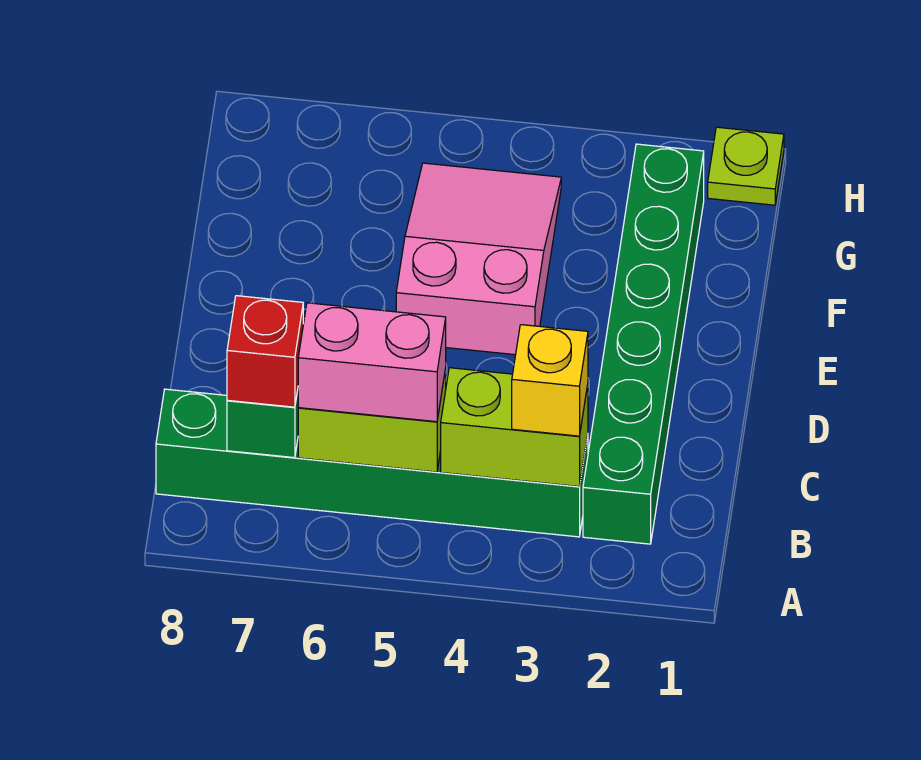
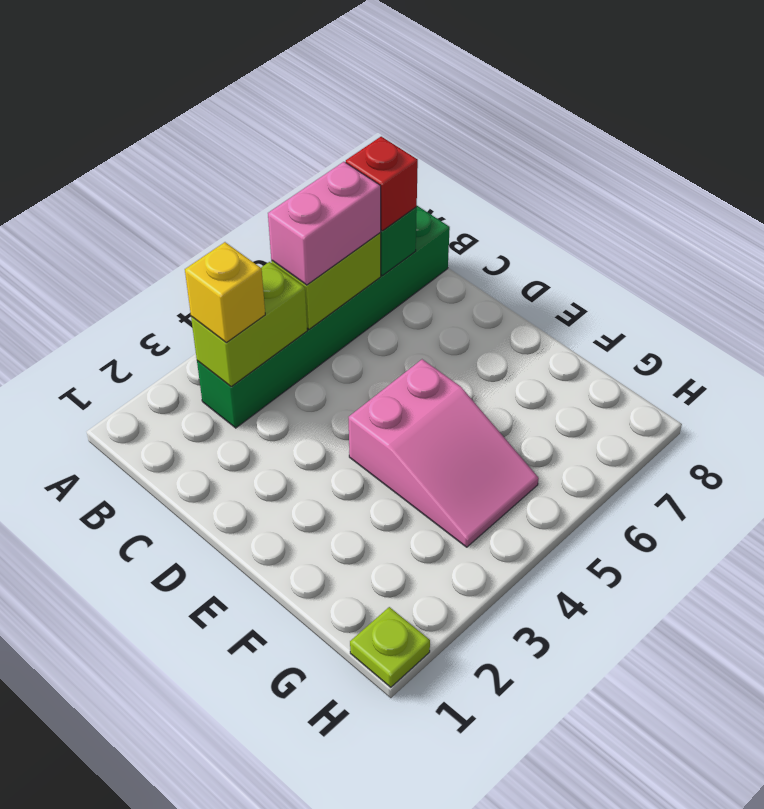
green 1x6 brick [583,144,704,544] -> none

